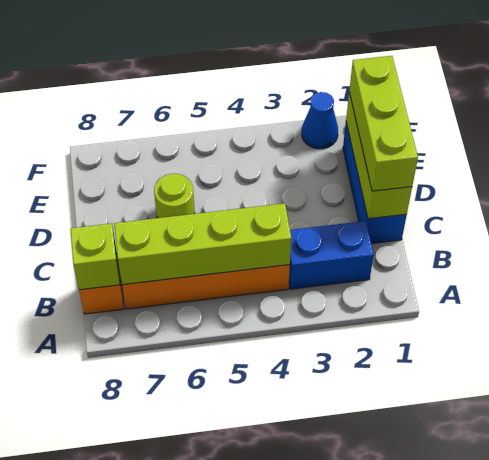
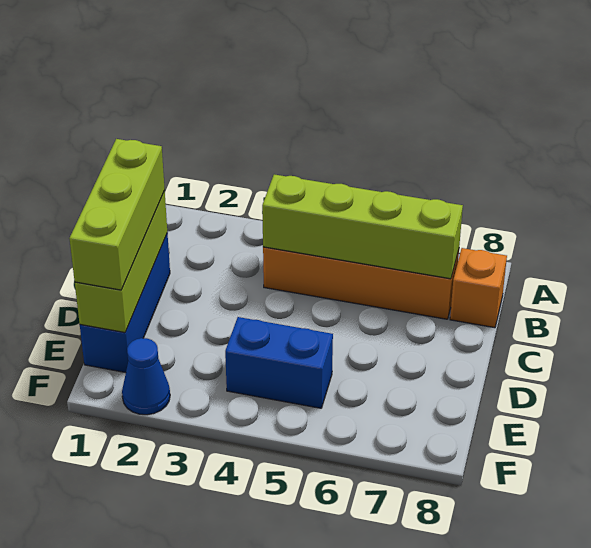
blue 1x2 brick [289,221,374,289] -> blue 1x2 brick moved to [225,317,333,408]
lime 1x1 brick [70,223,120,290] -> none
lime 1x1 round brick [154,174,195,218] -> none

